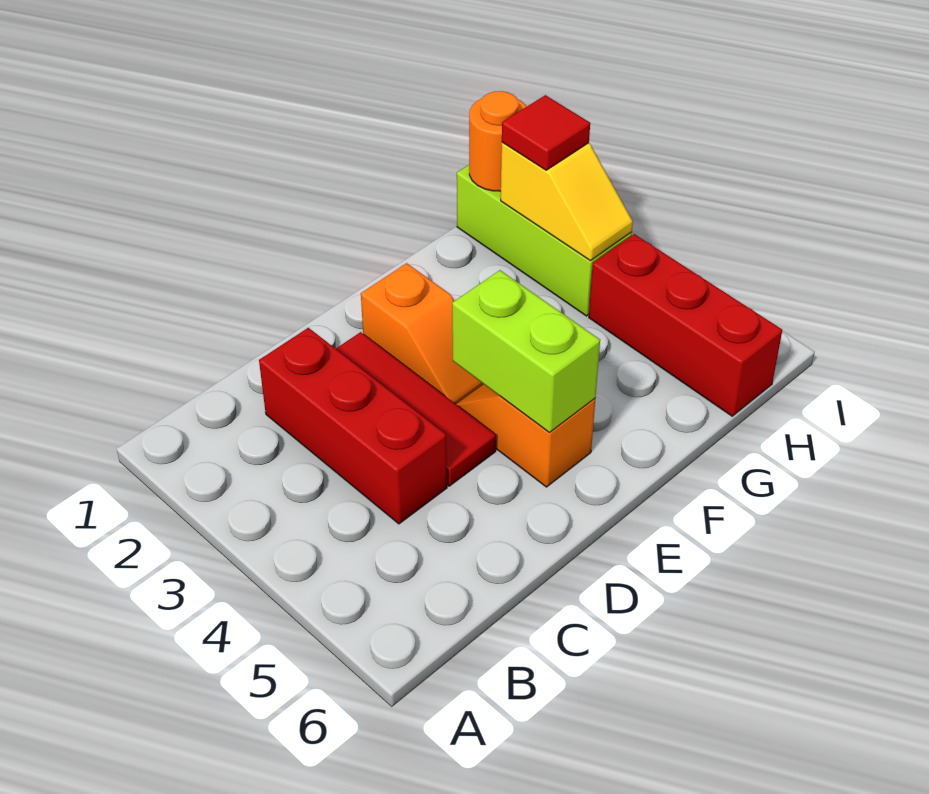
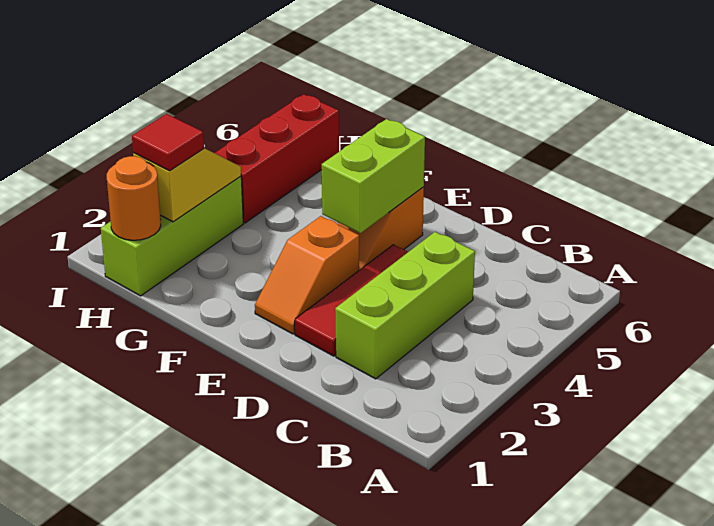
red 1x3 brick [259,328,447,524] -> lime 1x3 brick [335,232,475,379]
orange 1x2 slope [361,263,483,404] -> orange 1x2 slope turned to [255,216,359,334]

